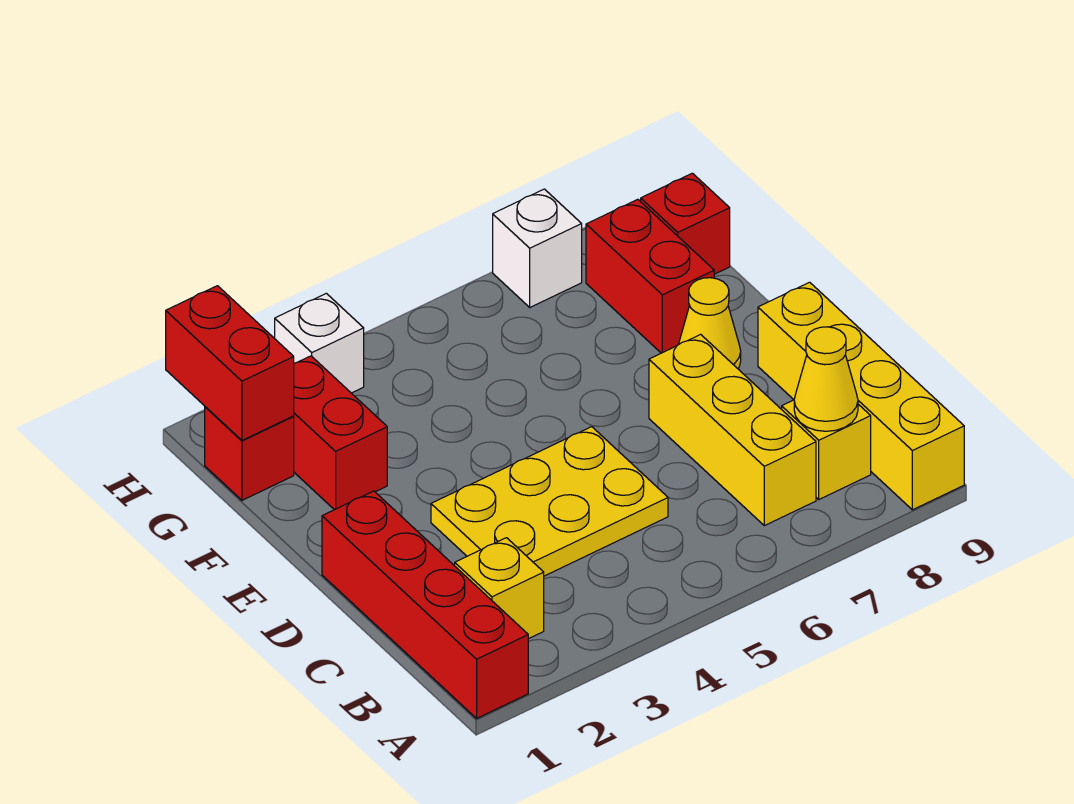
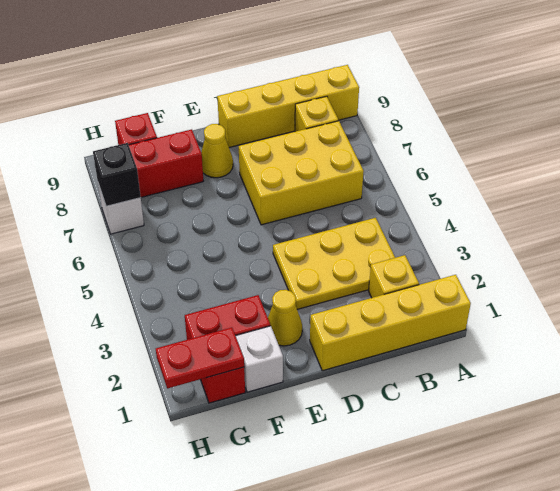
red 1x4 brick [322,491,528,718] -> yellow 1x4 brick [310,275,471,371]
yellow 1x3 brick [649,334,816,526] -> yellow 2x3 brick [239,121,364,225]
yellow 1x1 cone [794,327,858,431] -> yellow 1x1 cone moved to [268,290,302,346]
yellow 2x3 plate [431,427,668,576] -> yellow 2x3 plate turned to [273,218,395,309]
red 1x2 brick [166,286,294,440] -> red 1x2 plate [156,327,244,389]
white 1x1 brick [275,293,364,393] -> white 1x1 brick moved to [236,326,283,392]
none -> black 1x1 brick [93,143,141,206]

